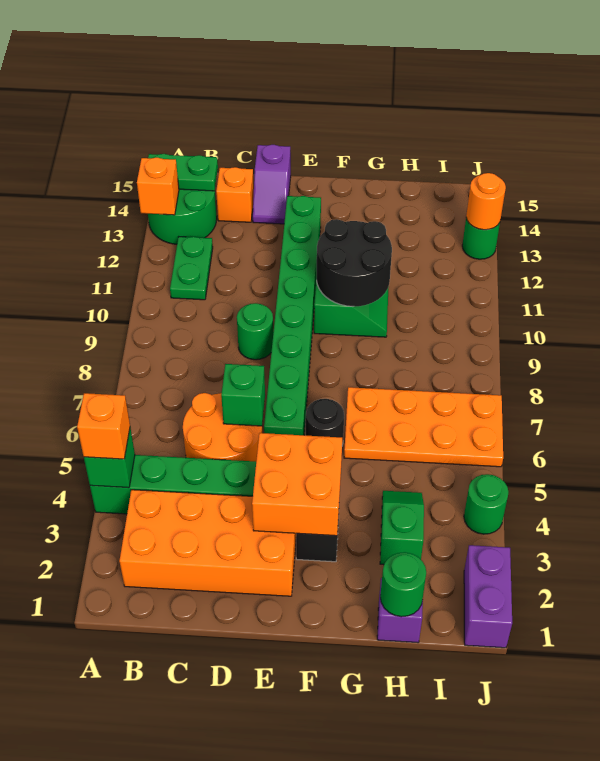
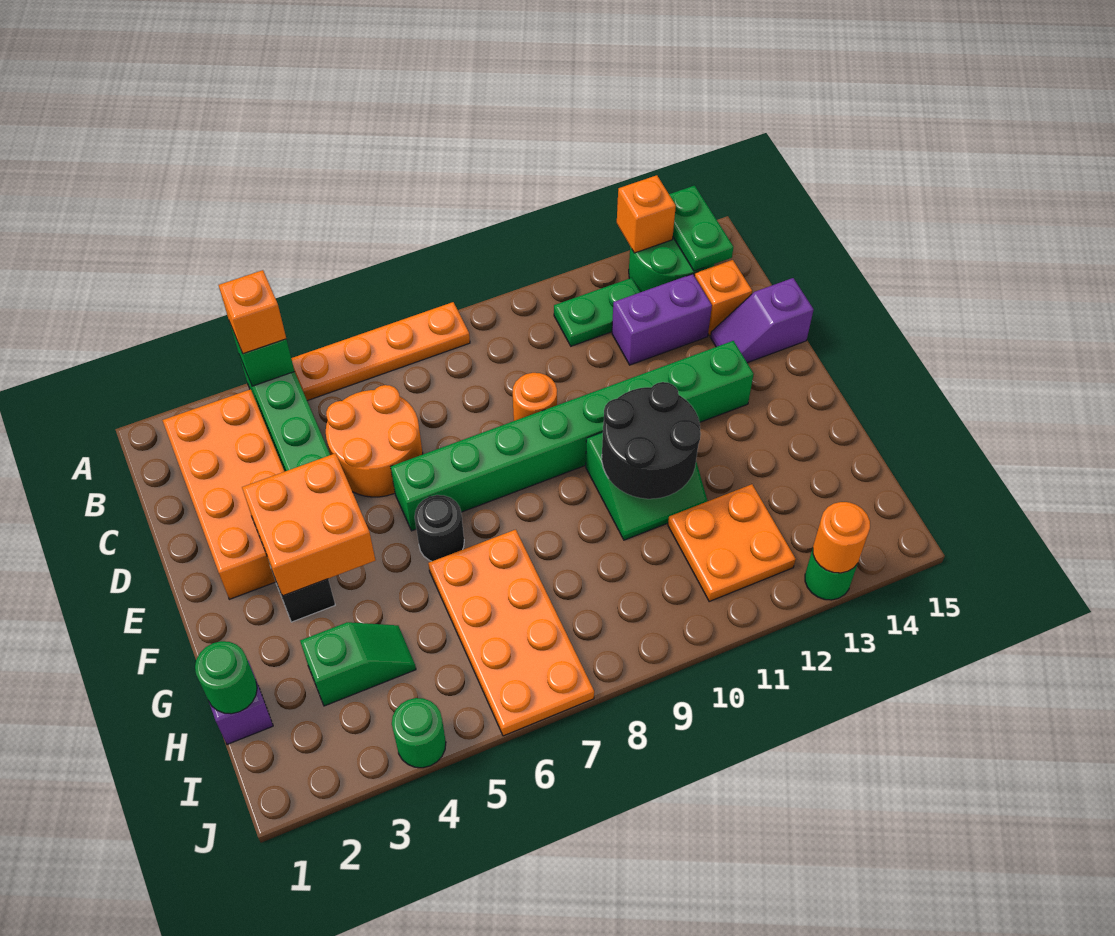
none -> orange 1x4 plate [291,302,470,401]
green 1x1 brick [221,364,265,426] -> none
green 1x1 round brick [237,303,273,360] -> orange 1x1 round brick [513,373,557,421]
none -> orange 2x2 plate [668,484,796,601]
purple 1x2 brick [464,545,512,648] -> purple 1x2 brick moved to [612,274,712,365]

